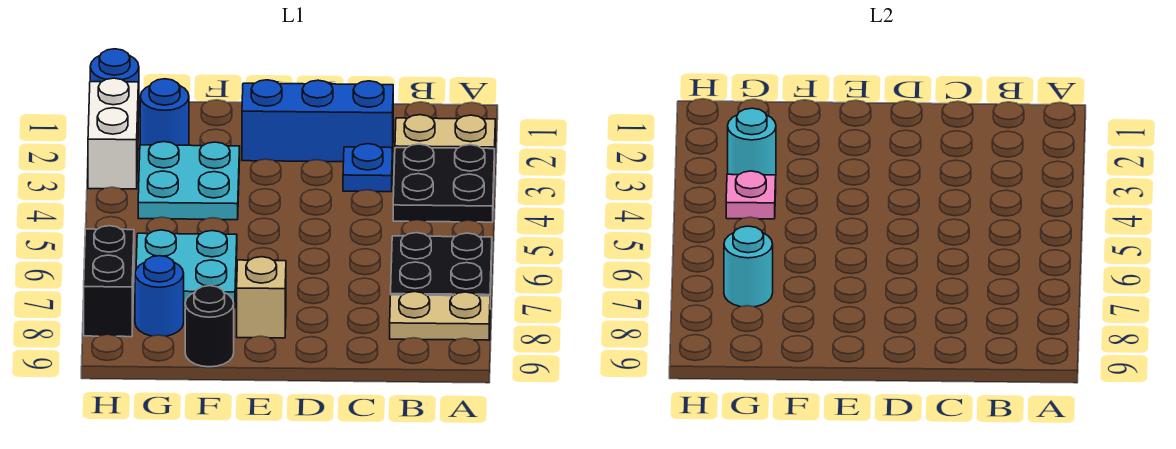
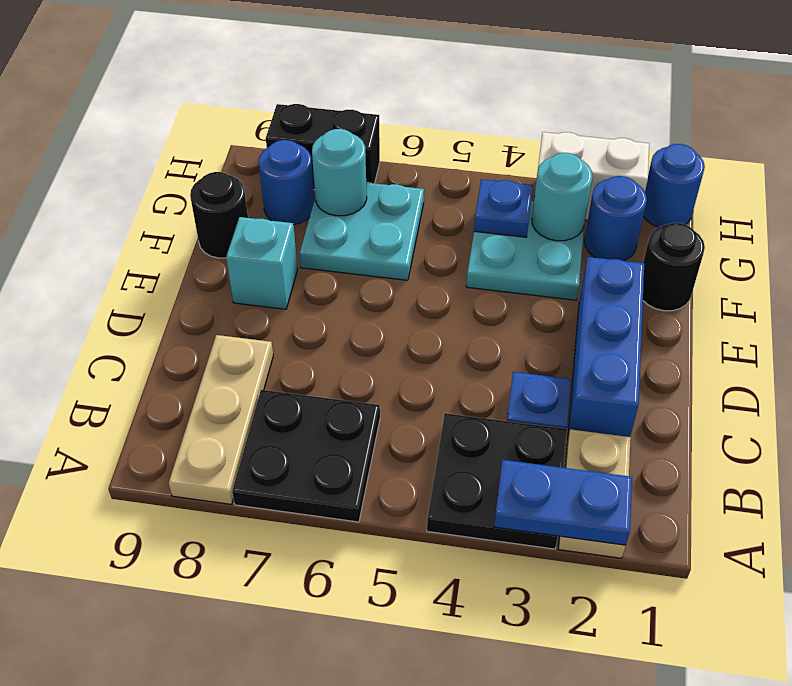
none -> blue 1x2 plate [494,460,632,545]
tan 1x2 plate [390,292,490,340] -> tan 1x3 plate [169,335,273,504]
tan 1x1 brick [237,257,286,338] -> cyan 1x1 brick [226,217,298,309]
none -> black 1x1 round brick [643,223,705,311]
pink 1x1 plate [726,171,776,219] -> blue 1x1 plate [474,179,533,237]

